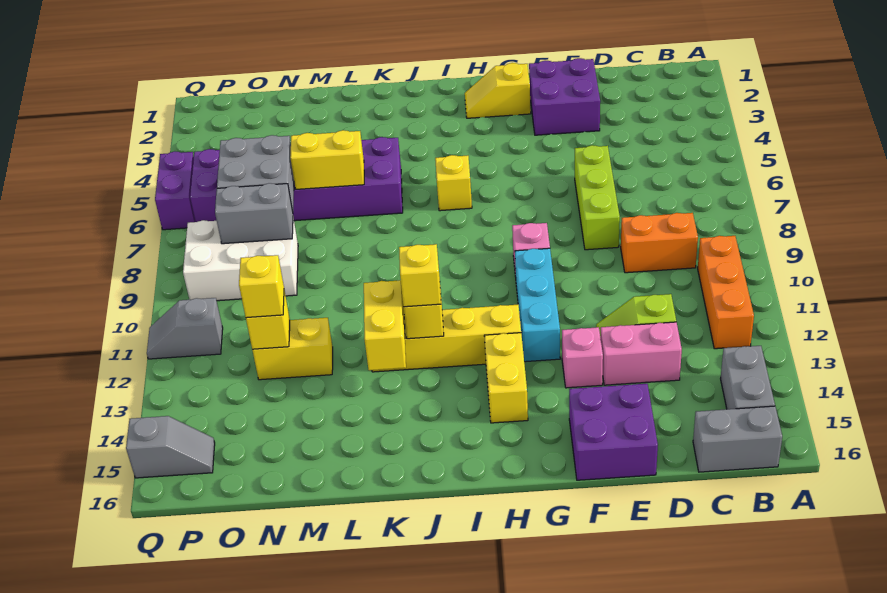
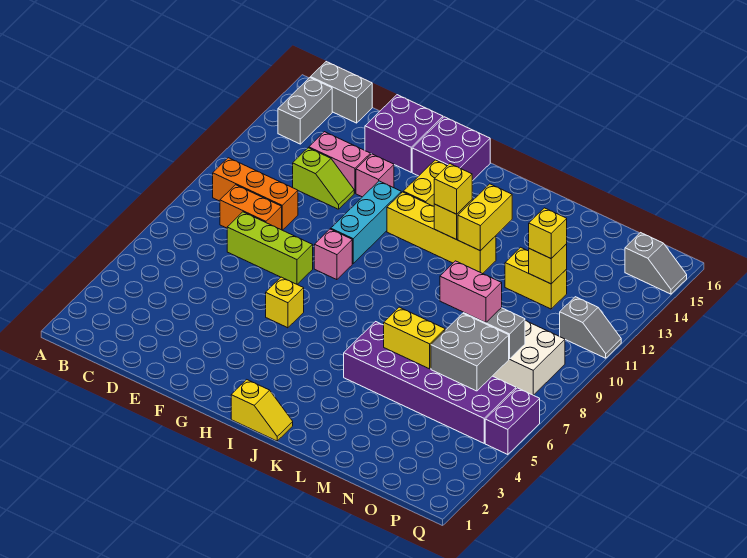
orange 1x3 brick [698,236,754,349] -> orange 1x3 brick turned to [213,158,298,230]
purple 2x2 brick [529,58,600,135] -> purple 2x2 brick moved to [412,117,490,181]
lime 1x3 brick [575,145,620,250] -> lime 1x3 brick turned to [227,212,313,284]
yellow 1x2 slope [465,63,531,118] -> yellow 1x2 slope moved to [231,380,293,441]
yellow 1x1 brick [435,155,472,211] -> yellow 1x1 brick moved to [266,277,304,328]
none -> pink 1x2 brick [440,261,502,323]
grey 1x2 slope [126,416,215,478] -> grey 1x2 slope turned to [625,233,687,294]

